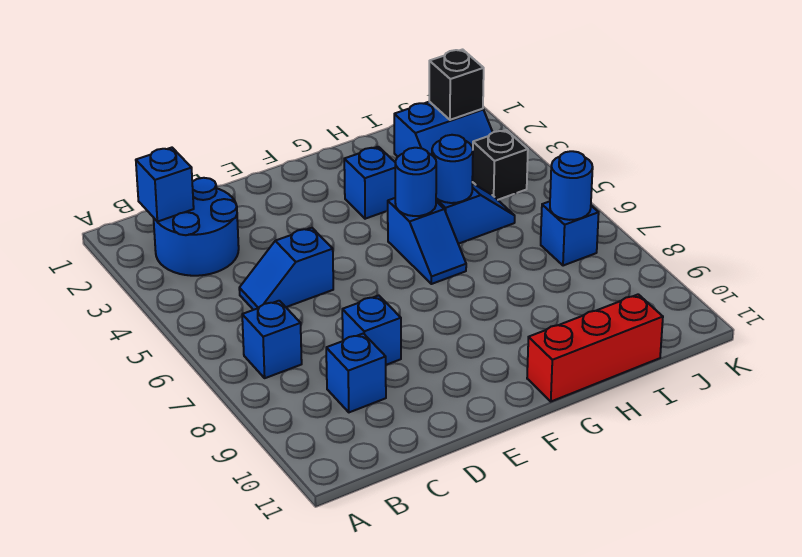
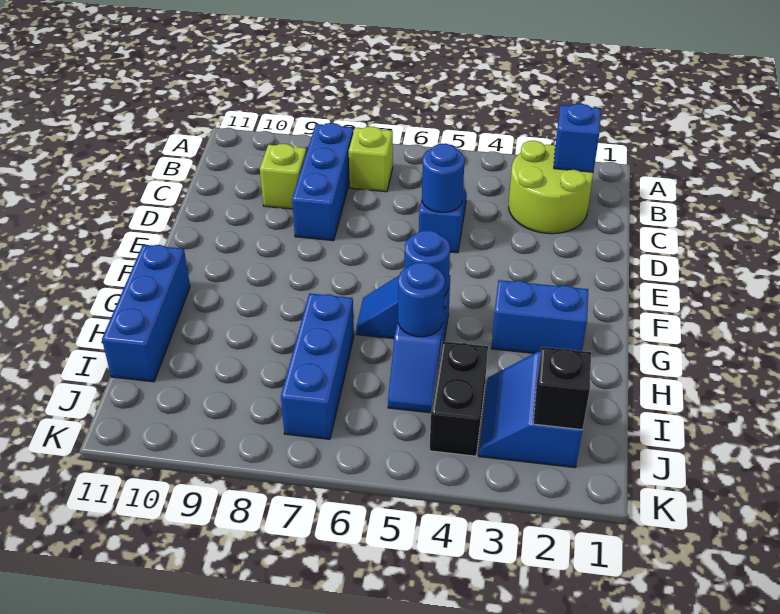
blue 2x2 round brick [154,178,239,276] -> lime 2x2 round brick [509,141,593,234]
blue 1x1 brick [242,301,302,378] -> lime 1x1 brick [349,126,393,192]
blue 1x1 brick [326,333,386,412] -> lime 1x1 brick [260,144,306,209]
blue 1x1 brick [342,295,401,365] -> blue 1x3 brick [292,123,353,241]
blue 1x1 brick [344,147,395,219] -> blue 1x2 brick [491,280,588,353]
red 1x3 brick [527,294,663,401] -> blue 1x3 brick [102,245,190,382]
black 1x1 brick [472,130,528,200] -> black 1x2 brick [430,341,488,456]
blue 1x1 brick [541,201,599,266] -> blue 1x3 brick [281,293,354,439]
blue 1x1 round brick [550,151,593,220] -> blue 1x1 round brick moved to [422,143,465,212]

